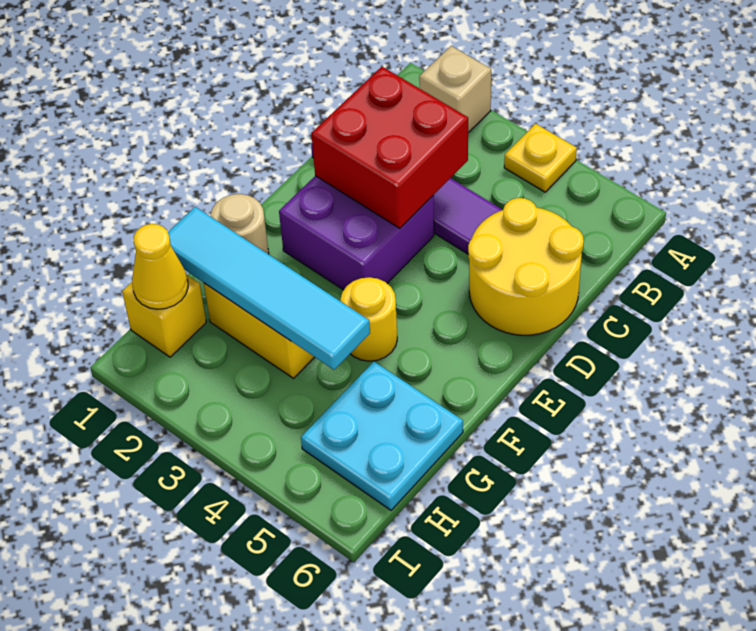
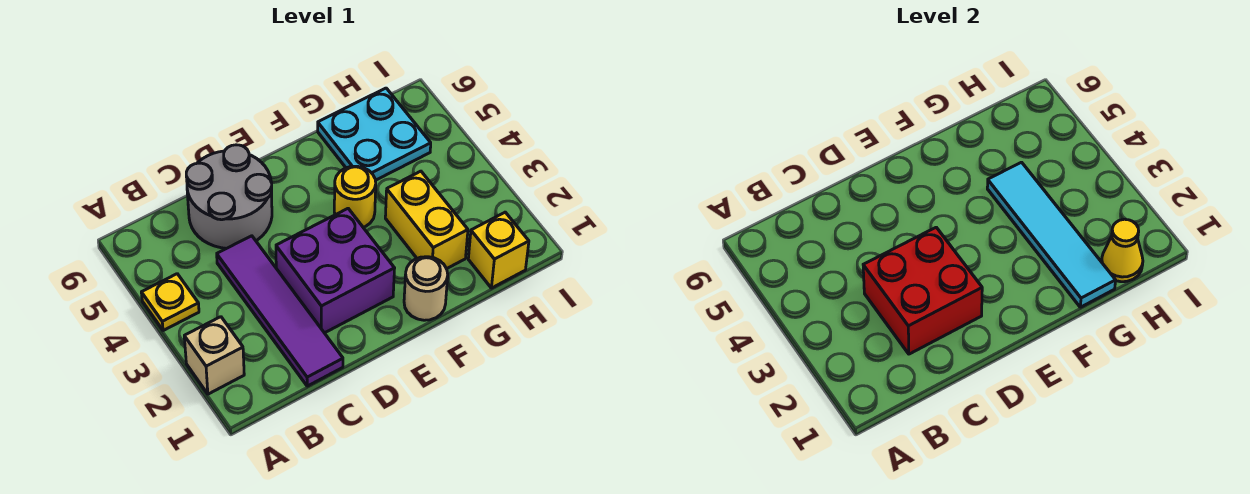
yellow 2x2 round brick [468,198,584,335] -> grey 2x2 round brick [186,145,272,248]

